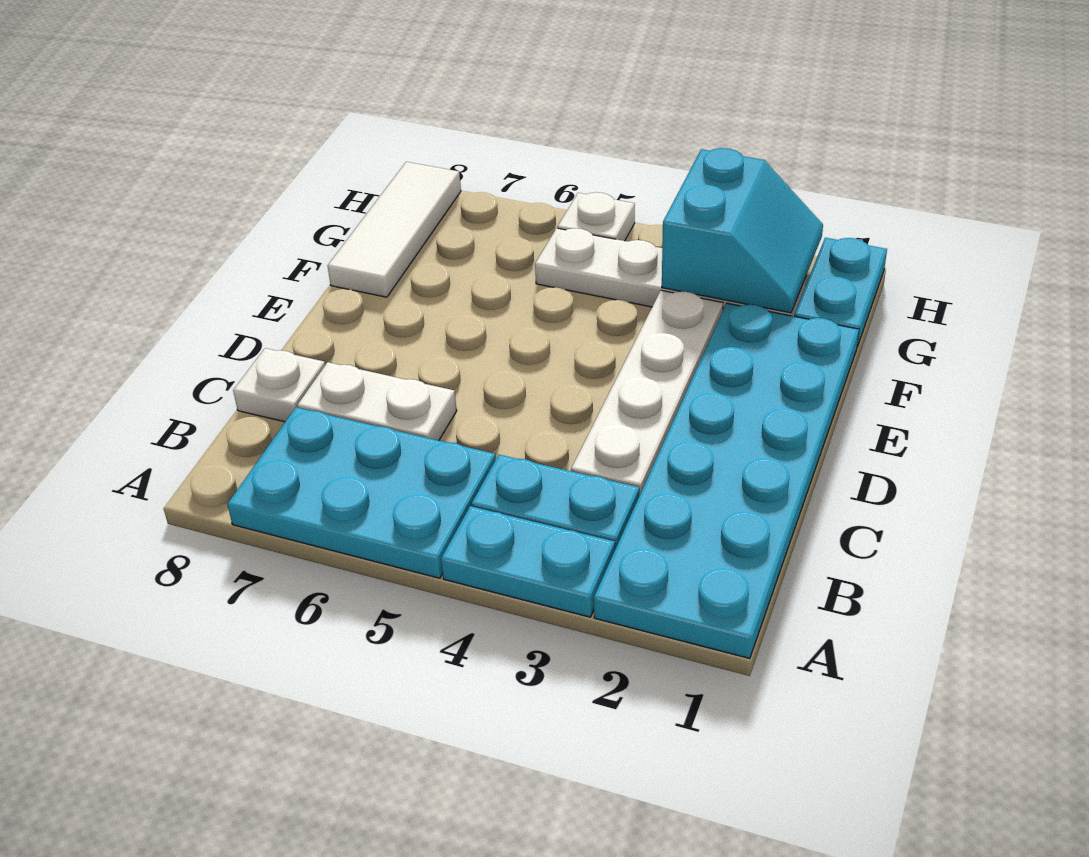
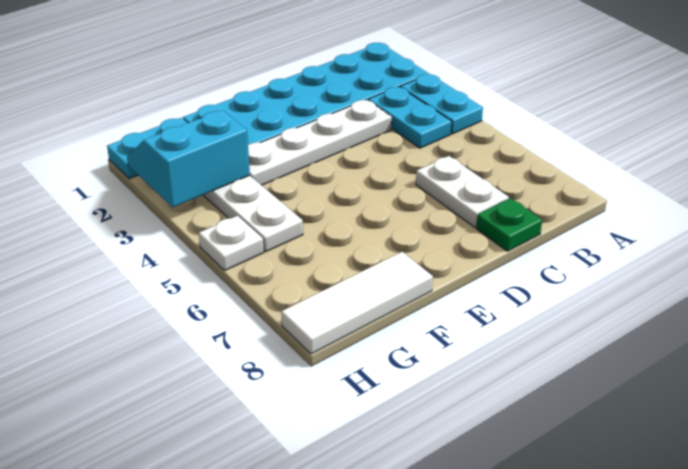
cyan 2x3 plate [227,407,496,578] -> none
white 1x1 plate [233,348,325,422] -> green 1x1 plate [476,198,542,251]

